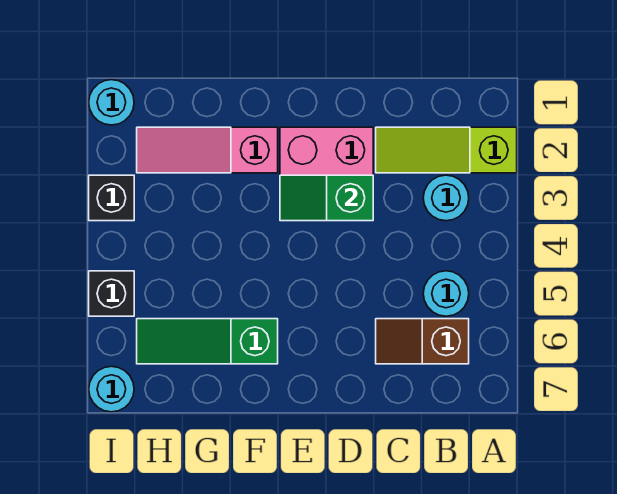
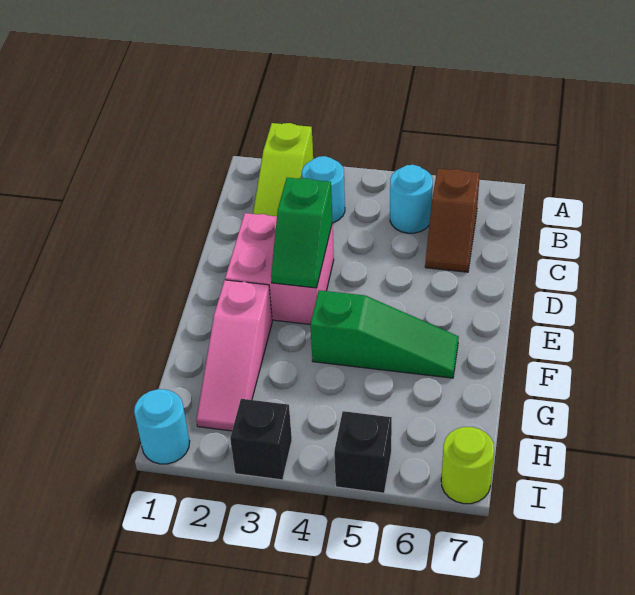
green 1x3 slope [137,319,278,364] -> green 1x3 slope turned to [310,290,459,378]
cyan 1x1 round brick [89,366,134,412] -> lime 1x1 round brick [441,427,494,504]

